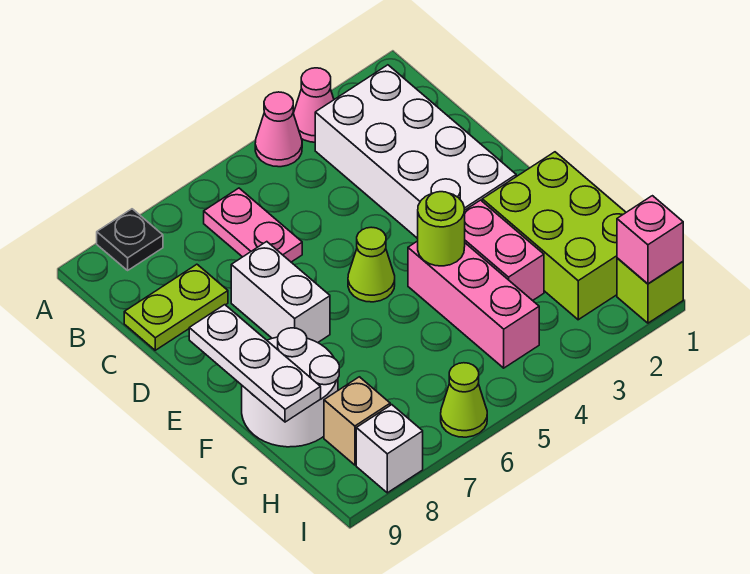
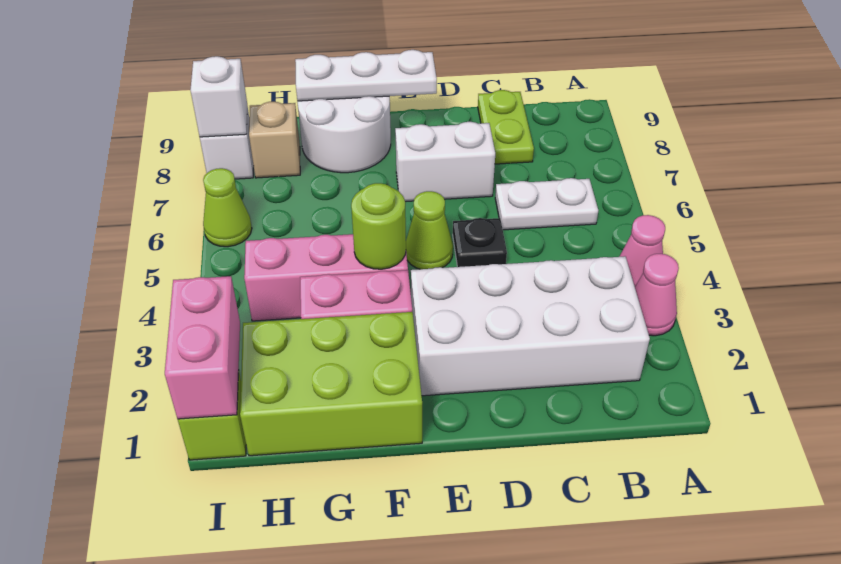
black 1x1 plate [97,209,163,270] -> black 1x1 plate moved to [453,218,507,267]
pink 1x2 plate [204,188,302,262] -> white 1x2 plate [495,178,598,230]
pink 1x1 brick [617,196,683,284] -> pink 1x2 brick [165,276,240,419]
none -> white 1x1 brick [190,56,247,137]

